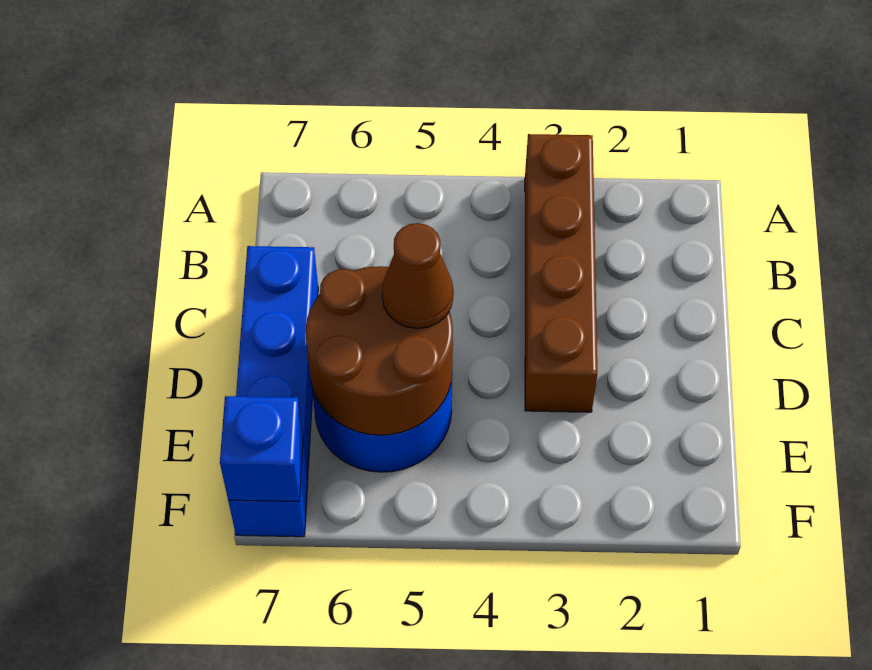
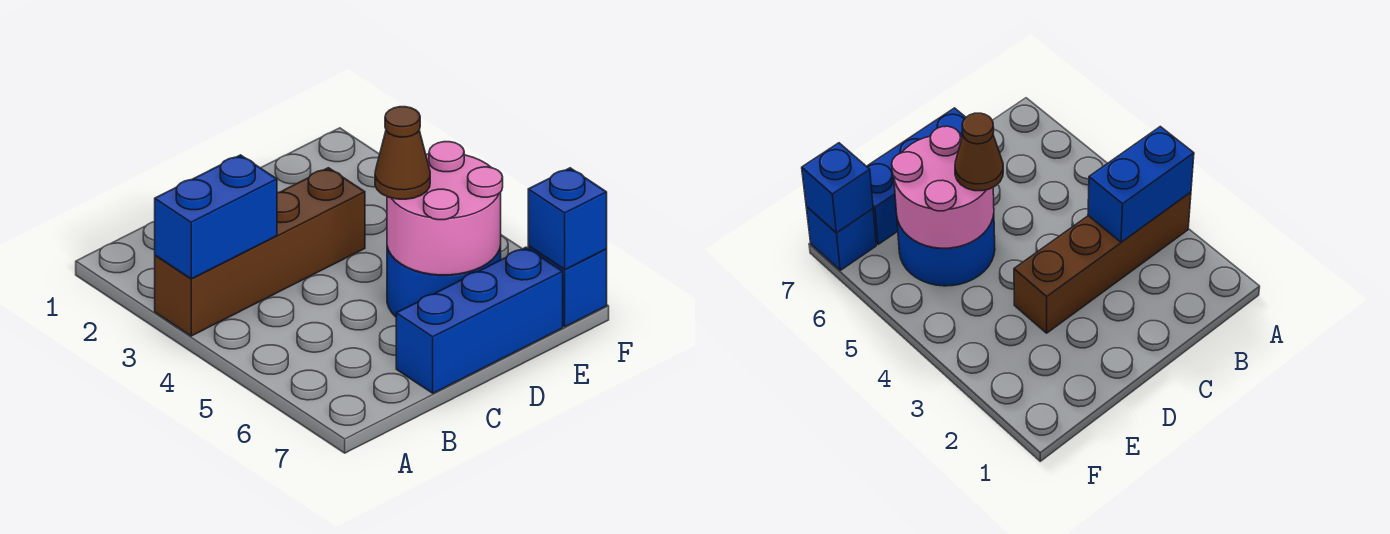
none -> blue 1x2 brick [154,155,277,279]
brown 2x2 round brick [306,266,453,435] -> pink 2x2 round brick [387,142,503,275]

